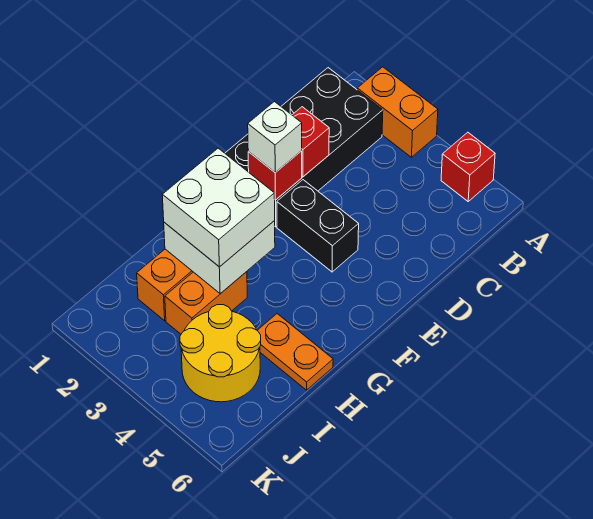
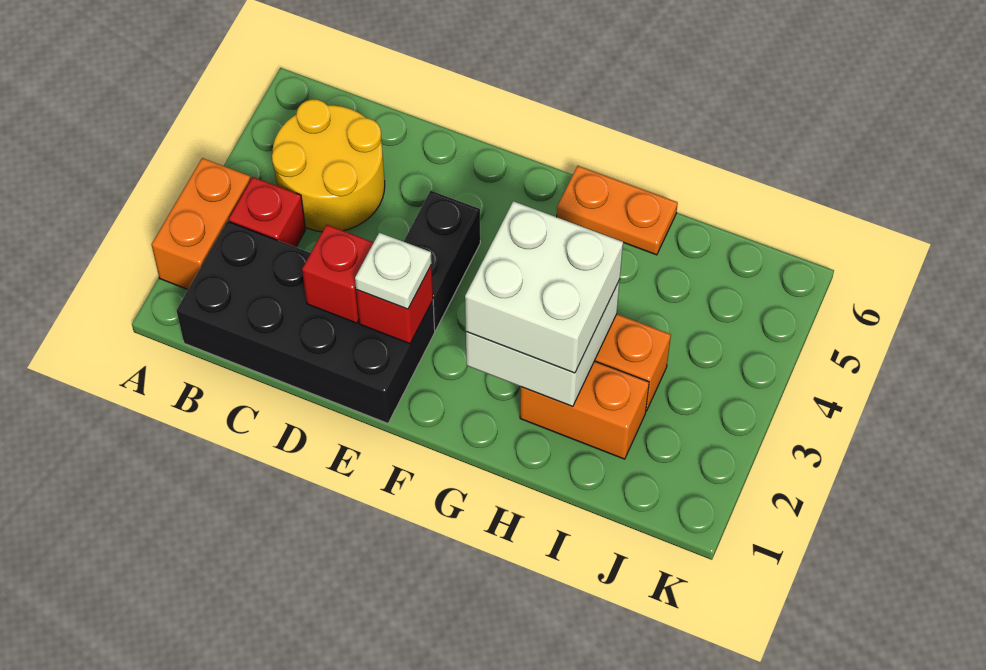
red 1x1 brick [441,132,495,201] -> red 1x1 brick moved to [229,177,306,247]
white 1x1 brick [248,102,302,173] -> white 1x1 plate [355,233,432,309]
orange 1x2 plate [257,314,333,390] -> orange 1x2 plate turned to [557,166,678,255]
yellow 2x2 round brick [180,305,261,402] -> yellow 2x2 round brick moved to [272,99,385,232]

